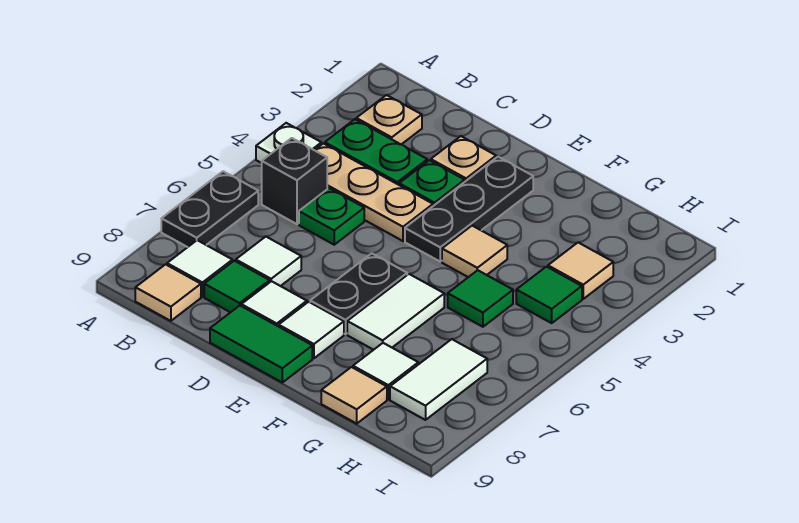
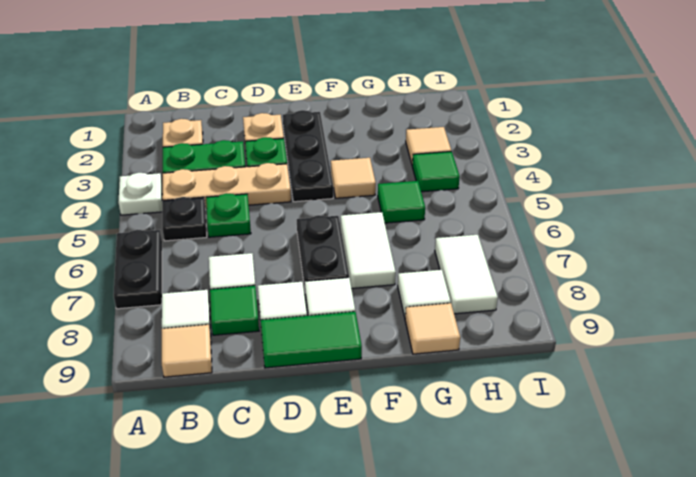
black 1x1 brick [262,138,327,224] -> black 1x1 plate [162,197,207,241]

